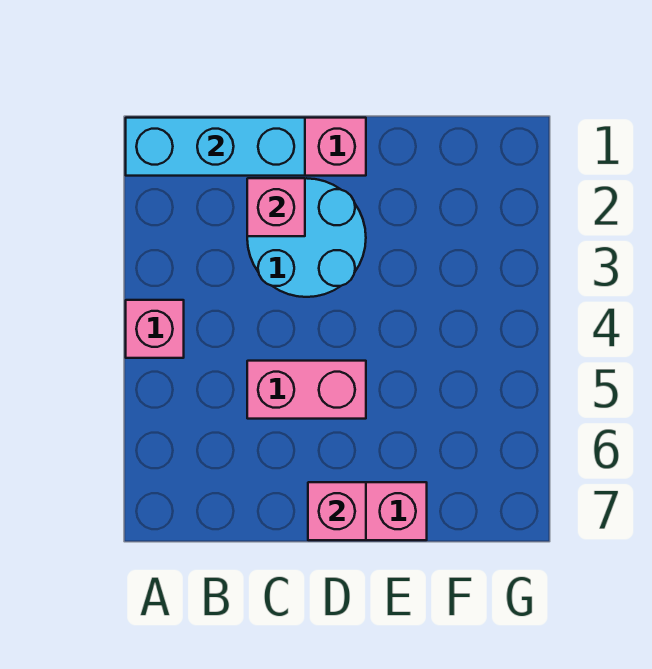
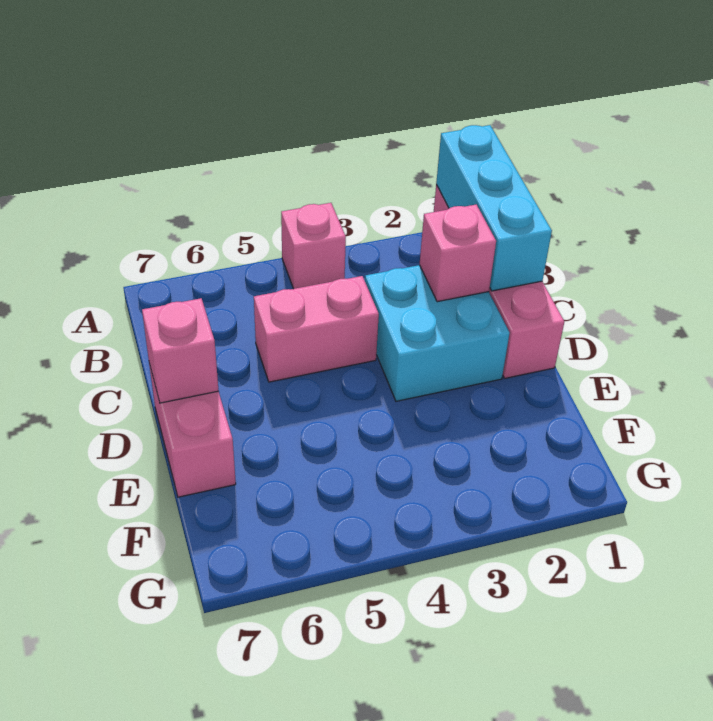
cyan 2x2 round brick [247,178,366,297] -> cyan 2x2 brick [365,265,510,401]
pink 1x2 brick [247,361,366,419] -> pink 1x2 brick turned to [254,276,379,382]

